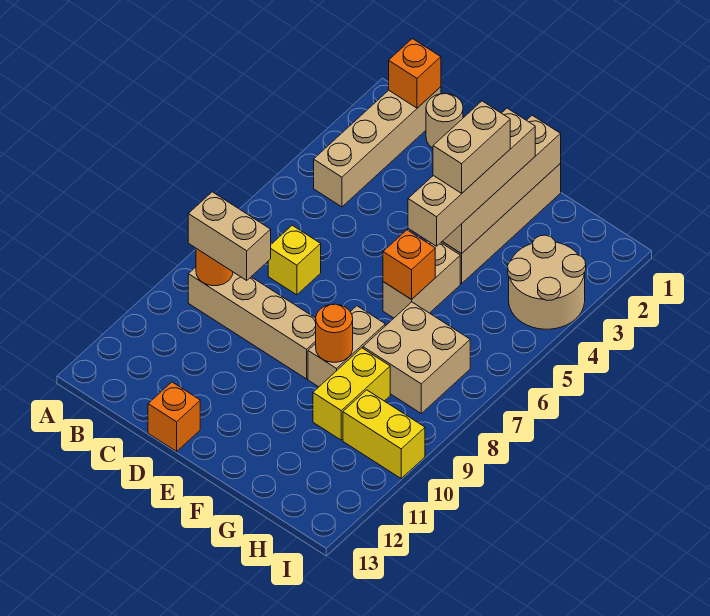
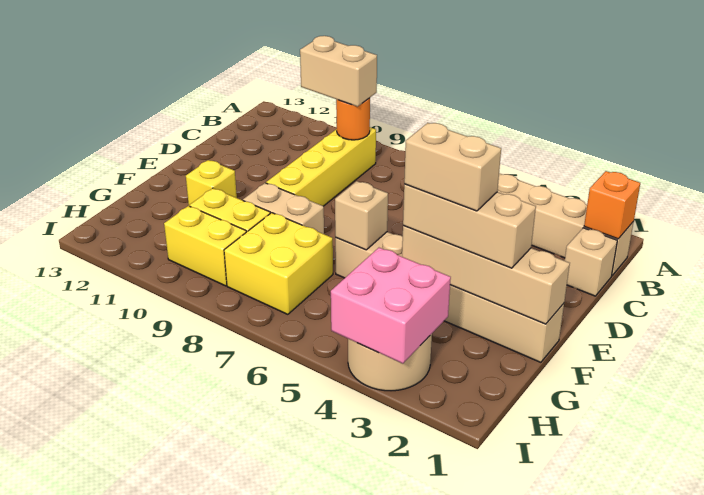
tan 1x4 brick [188,267,316,379] -> yellow 1x4 brick [266,127,376,206]
tan 1x2 brick [188,192,271,280] -> tan 1x2 brick turned to [300,36,377,107]
tan 1x1 round brick [426,94,463,148] -> tan 1x1 brick [565,228,617,296]
yellow 1x1 brick [268,225,321,295] -> yellow 1x1 brick moved to [186,160,237,206]
orange 1x1 brick [148,382,200,451] -> none
tan 1x4 brick [408,108,535,246] -> tan 1x3 brick [403,184,536,268]
orange 1x1 brick [383,230,435,300] -> tan 1x1 brick [335,181,388,250]
orange 1x1 round brick [316,304,353,362] -> none
tan 2x2 brick [363,302,470,413] -> yellow 2x2 brick [224,213,333,314]
none -> pink 2x2 brick [331,248,451,364]
yellow 1x2 brick [343,390,425,478] -> yellow 1x2 brick turned to [164,206,246,286]

